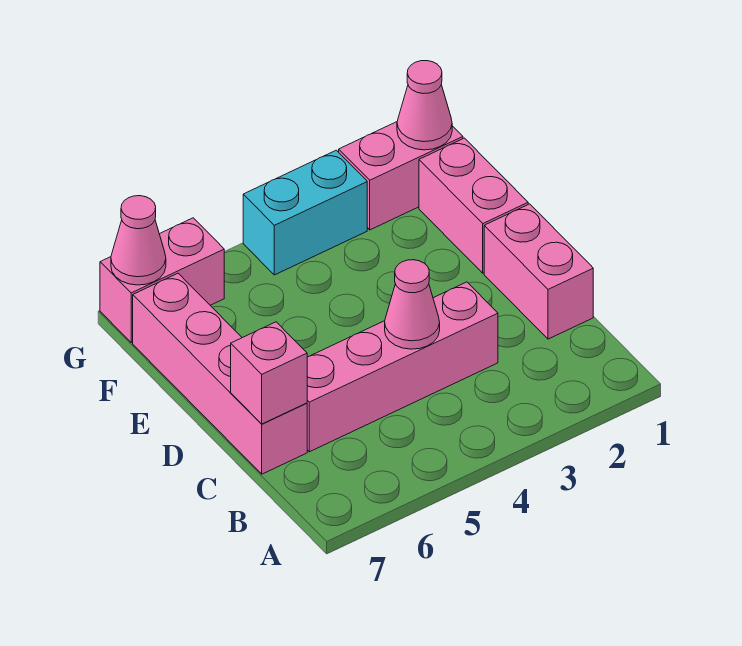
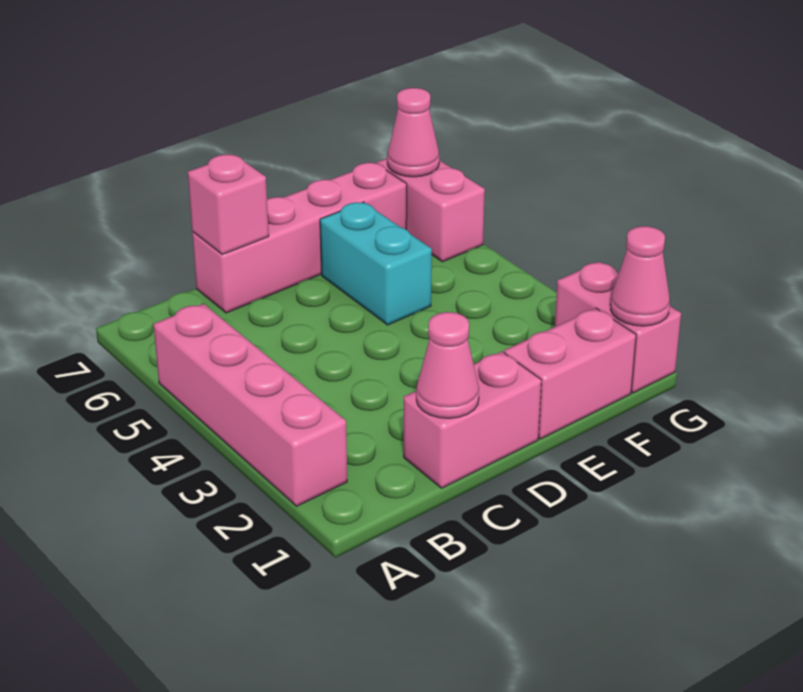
pink 1x4 brick [307,282,498,452] -> pink 1x4 brick moved to [153,304,347,506]
pink 1x1 cone [385,260,440,349] -> pink 1x1 cone moved to [416,312,479,418]
cyan 1x2 brick [243,150,367,275] -> cyan 1x2 brick moved to [320,202,432,325]

